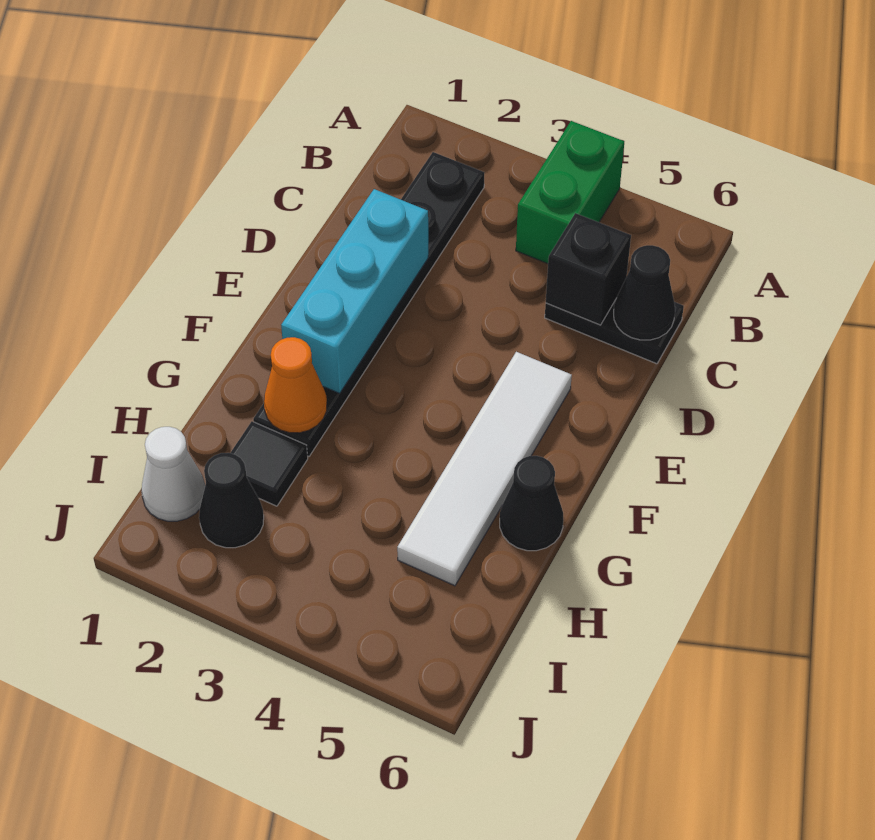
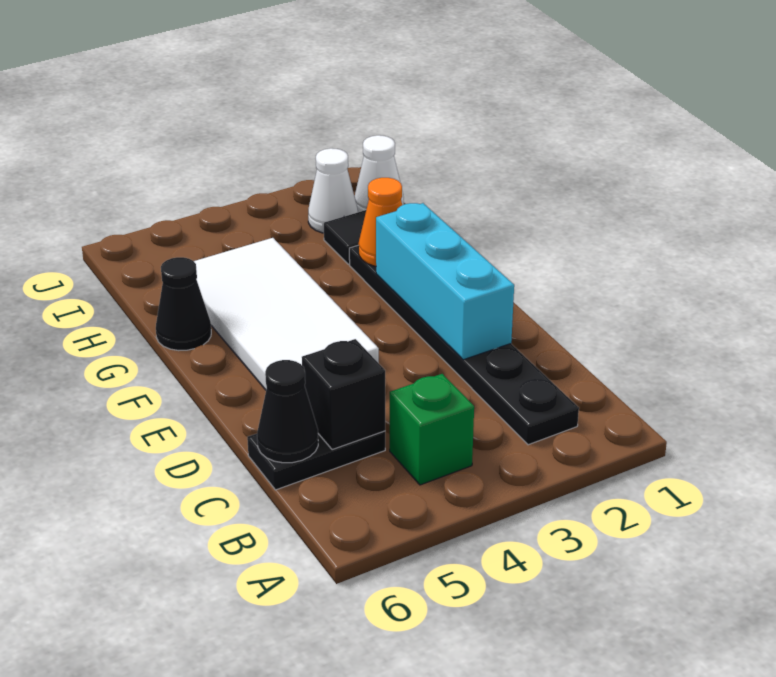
green 1x2 brick [516,121,624,264] -> green 1x1 brick [390,374,474,485]
white 1x4 tile [397,352,572,586] -> white 2x4 tile [194,238,379,390]
black 1x1 cone [199,453,264,548] -> white 1x1 cone [308,148,358,233]

